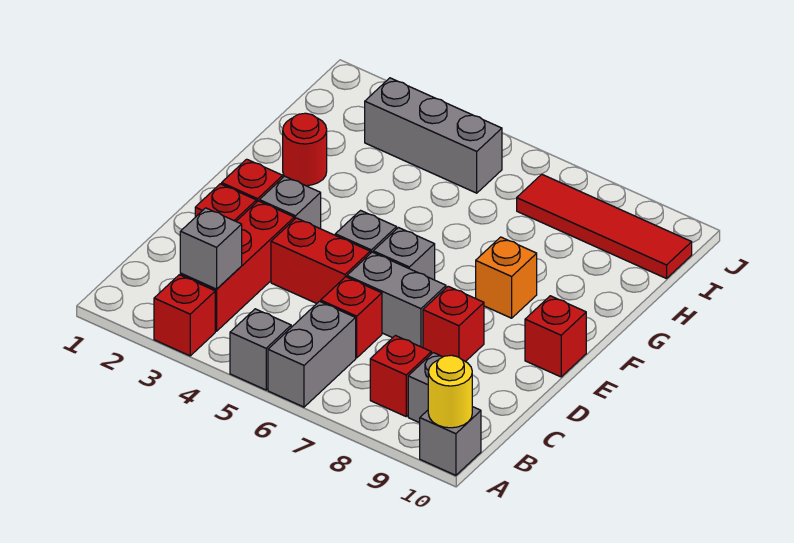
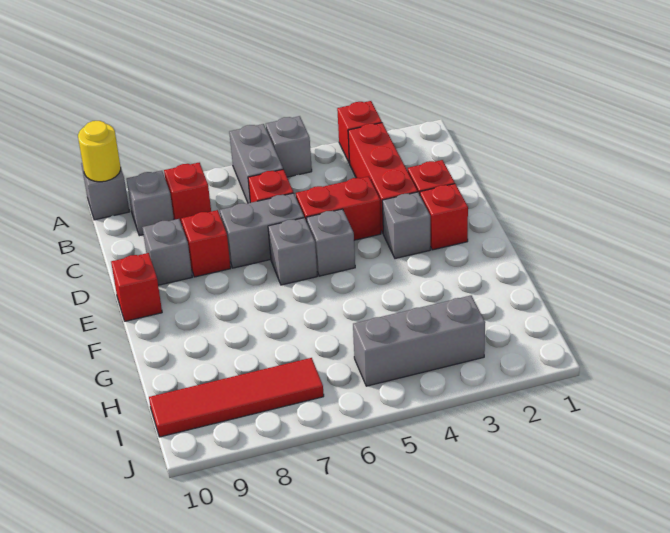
grey 1x1 brick [180,208,242,289] -> grey 1x1 brick moved to [142,219,192,285]
orange 1x1 brick [476,237,537,318] -> none
red 1x1 round brick [283,113,327,186] -> none

